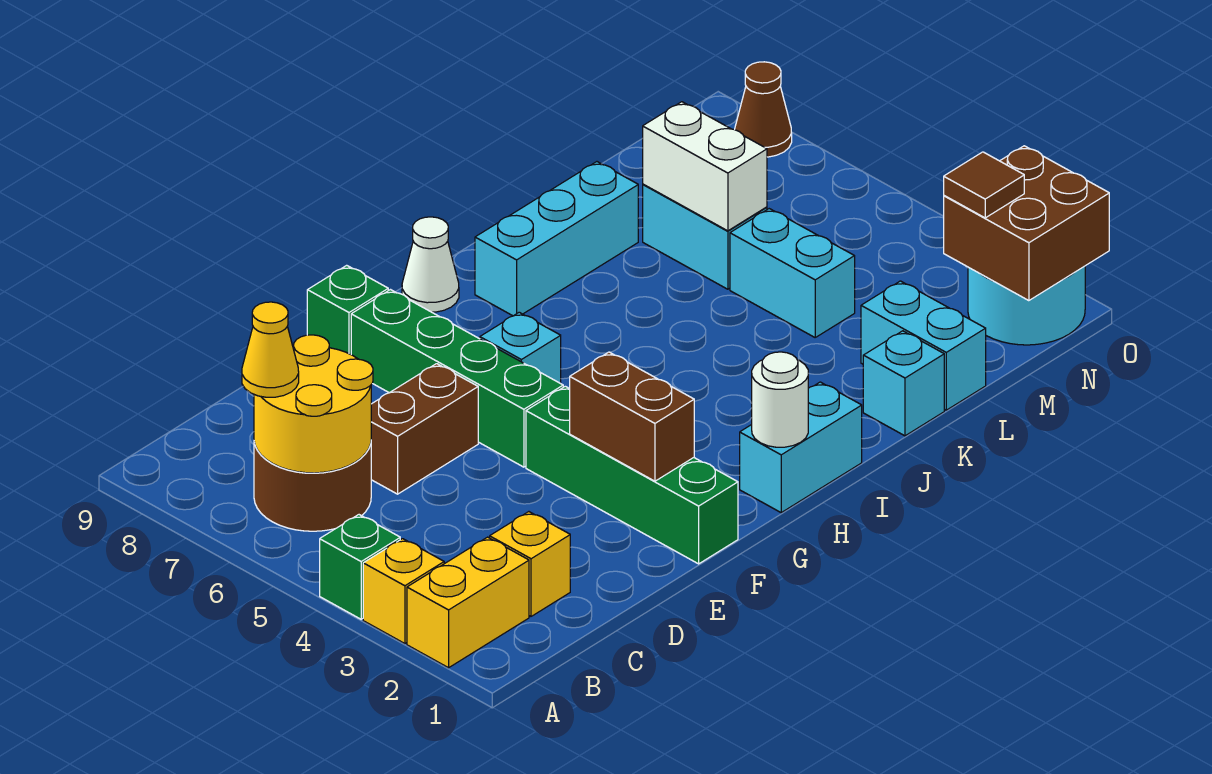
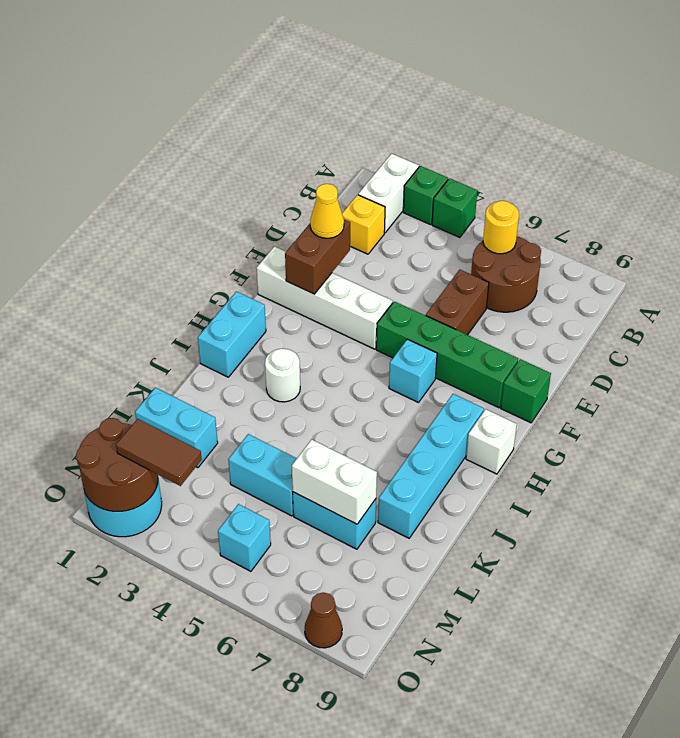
yellow 1x2 brick [407,537,529,668] -> white 1x2 brick [358,154,419,233]
yellow 1x1 brick [363,539,444,644] -> green 1x1 brick [403,166,448,225]
yellow 2x2 round brick [254,335,373,473] -> yellow 1x1 round brick [483,201,519,254]
yellow 1x1 cone [242,302,299,397] -> yellow 1x1 cone moved to [310,184,344,238]
green 1x4 brick [526,386,738,564] -> white 1x4 brick [257,246,393,349]
brown 1x2 brick [570,352,694,481] -> brown 1x2 brick turned to [285,219,350,294]
white 1x1 round brick [752,352,808,447] -> white 1x1 round brick moved to [265,349,300,402]
white 1x1 cone [402,217,459,312] -> white 1x1 brick [466,409,517,474]
cyan 1x3 brick [475,162,638,316] -> cyan 1x4 brick [378,394,484,538]
cyan 1x1 brick [863,331,944,436] -> cyan 1x1 brick moved to [218,504,271,571]
brown 2x2 brick [944,146,1109,301] -> brown 2x2 round brick [76,418,158,511]
brown 1x1 tile [944,152,1024,218] -> brown 1x2 tile [116,419,202,486]

